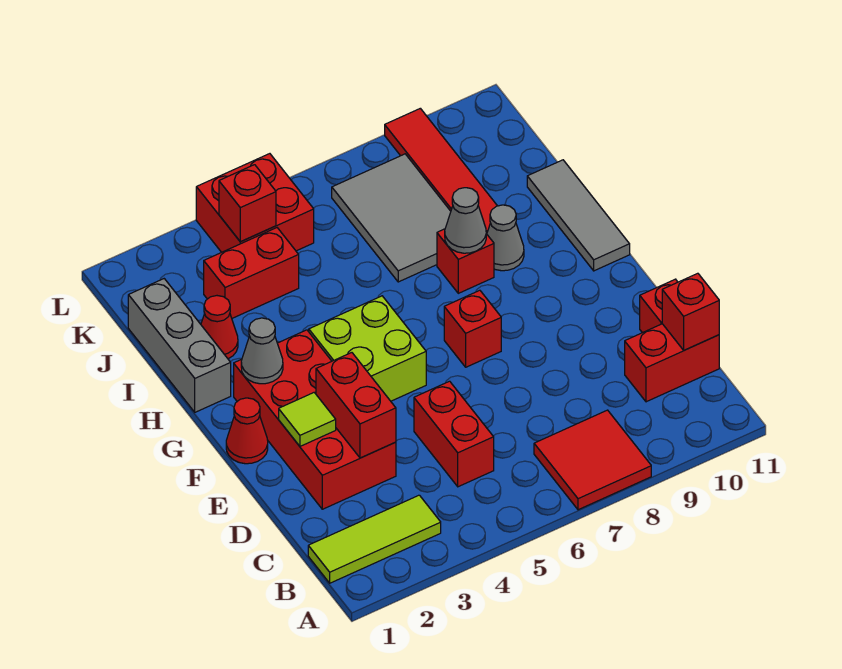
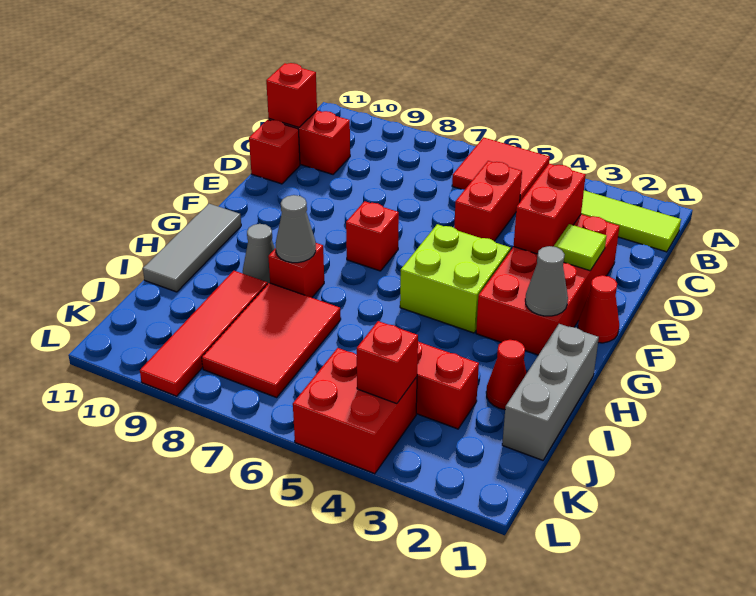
red 2x2 tile [534,410,651,510] -> red 2x2 tile moved to [452,137,550,201]
grey 2x3 tile [332,154,451,282] -> red 2x3 tile [202,283,341,397]

